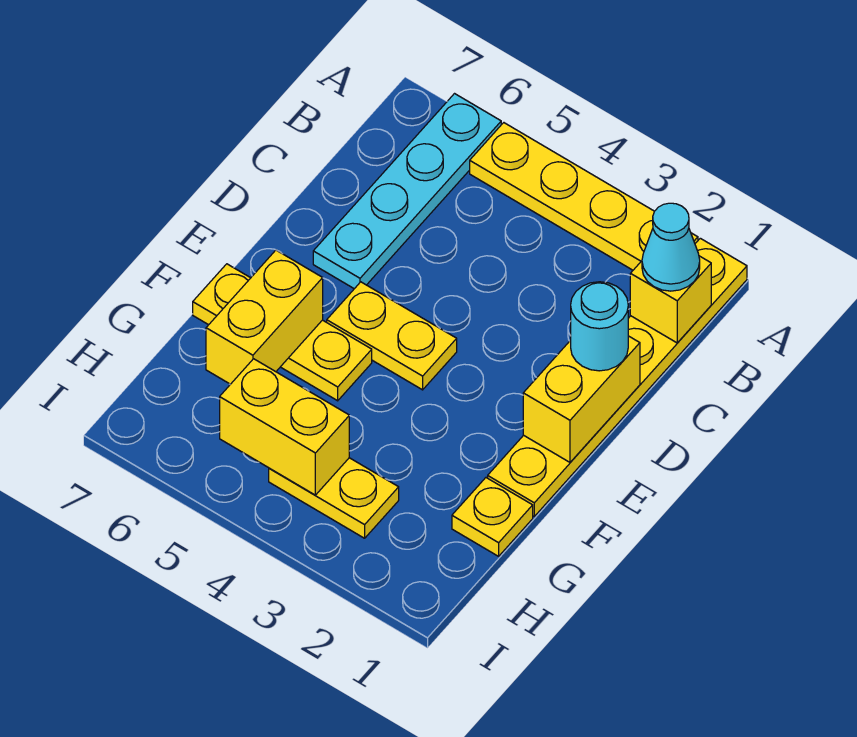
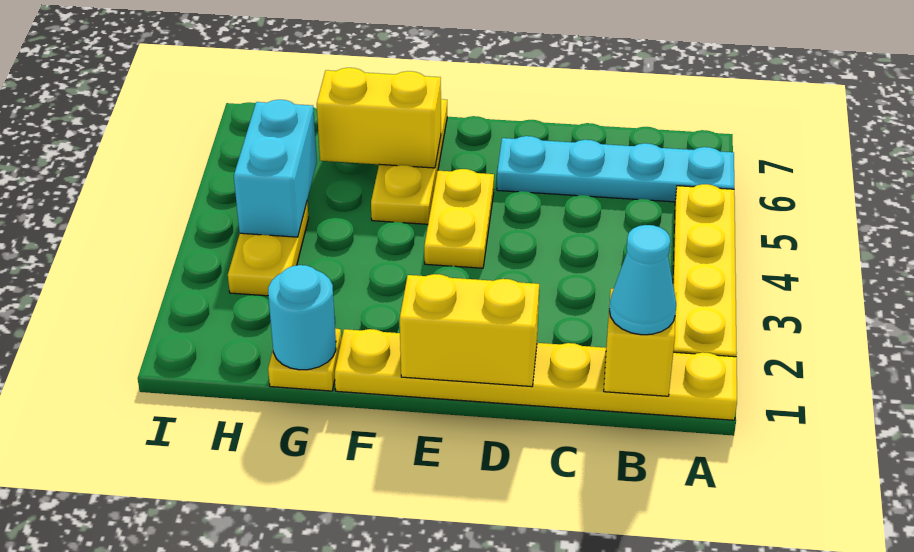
cyan 1x1 round brick [571,282,628,371] -> cyan 1x1 round brick moved to [268,265,336,370]
yellow 1x2 brick [220,359,349,495] -> cyan 1x2 brick [234,100,317,237]

